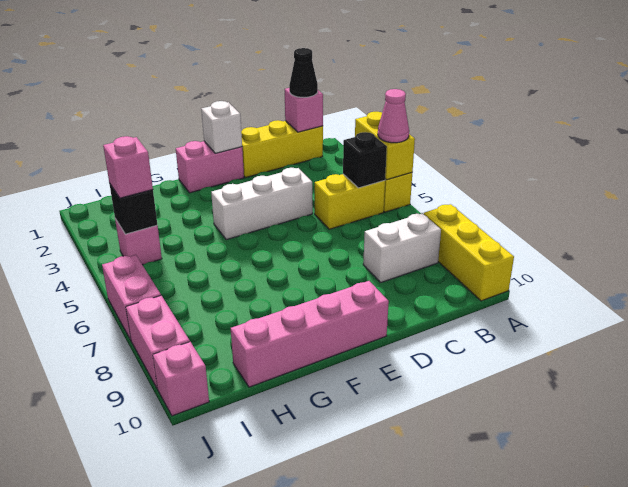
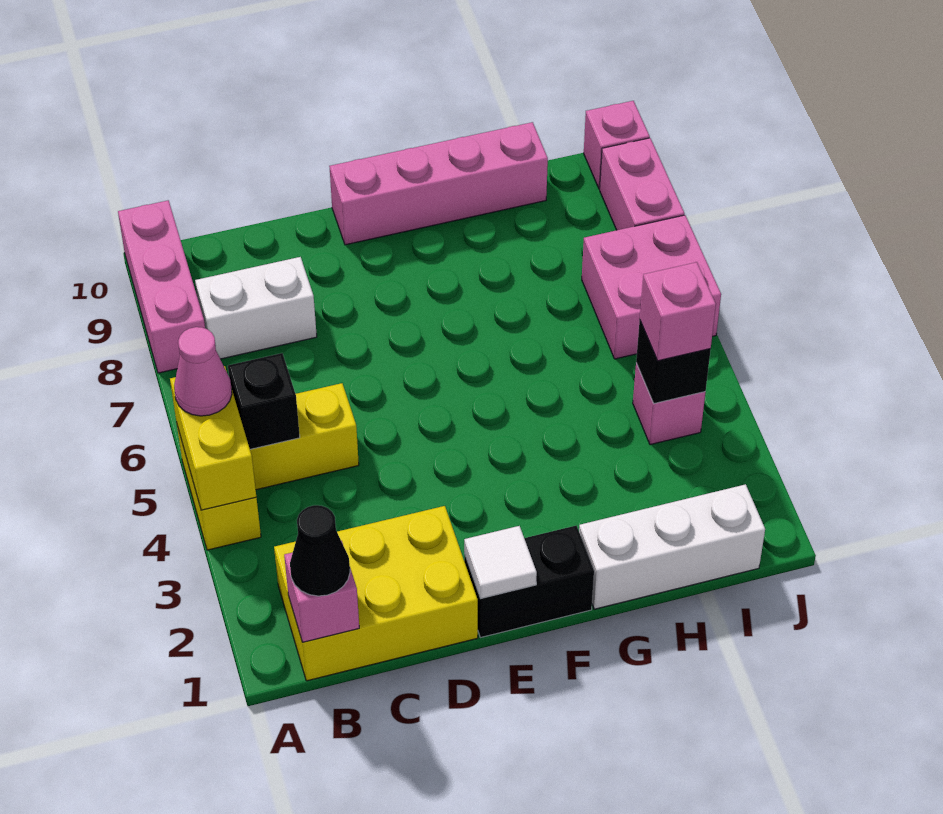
yellow 1x3 brick [424,204,514,301] -> pink 1x3 brick [118,200,205,373]
yellow 1x3 brick [241,120,323,178] -> yellow 2x3 brick [274,506,478,681]
white 1x3 brick [211,168,313,240] -> white 1x3 brick moved to [579,484,765,609]
pink 1x2 brick [176,141,244,193] -> black 1x2 brick [464,526,594,638]
white 1x1 brick [201,101,242,153] -> white 1x1 tile [464,526,537,598]
pink 1x2 brick [102,255,161,340] -> pink 2x2 brick [582,215,721,359]

